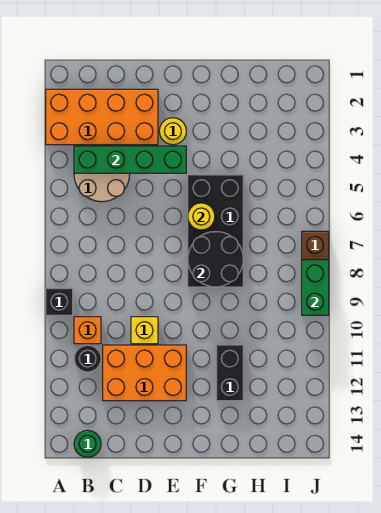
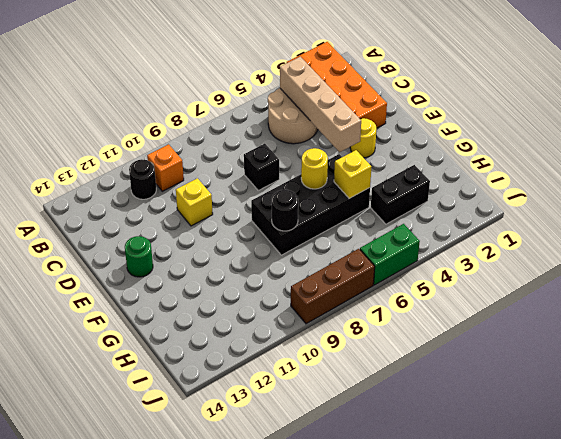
black 1x1 brick [46,288,73,315] -> black 1x1 brick moved to [244,144,279,190]
green 1x4 brick [74,146,186,173] -> tan 1x4 brick [280,57,361,152]
green 1x1 round brick [74,430,101,457] -> green 1x1 round brick moved to [125,236,153,277]
orange 2x3 brick [103,345,186,401] -> none
black 2x2 round brick [188,231,243,287] -> black 1x1 round brick [272,190,298,231]
none -> yellow 1x1 brick [334,150,371,198]
black 1x2 brick [216,345,243,401] -> black 1x2 brick moved to [371,165,430,224]
green 1x2 brick [302,260,329,315] -> green 1x2 brick moved to [360,224,420,285]

